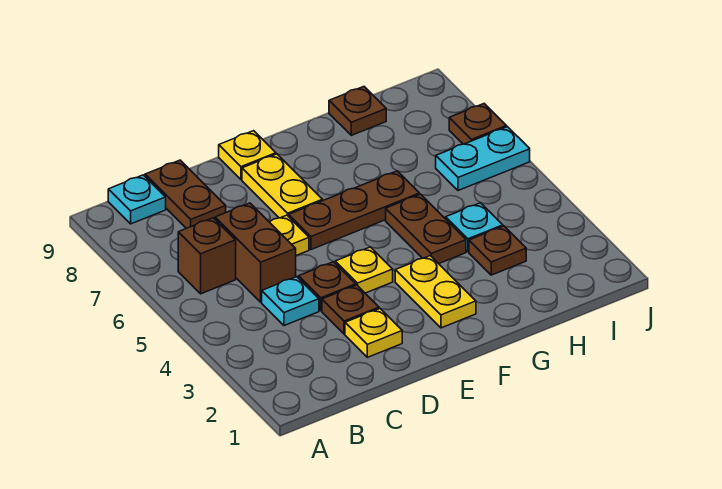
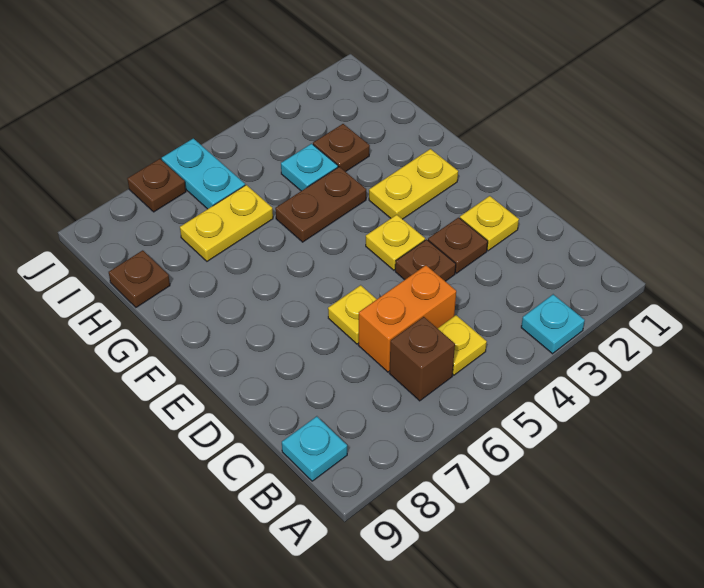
cyan 1x1 plate [262,277,319,326] -> cyan 1x1 plate moved to [521,294,585,354]
brown 1x2 brick [215,203,296,302] -> orange 1x2 brick [358,265,456,372]
brown 1x2 plate [145,160,226,228] -> none
brown 1x3 plate [289,171,419,249] -> none
yellow 1x2 plate [242,154,323,218] -> yellow 1x2 plate moved to [180,185,273,261]
yellow 1x1 plate [219,131,276,180] -> yellow 1x1 plate moved to [438,315,487,375]

